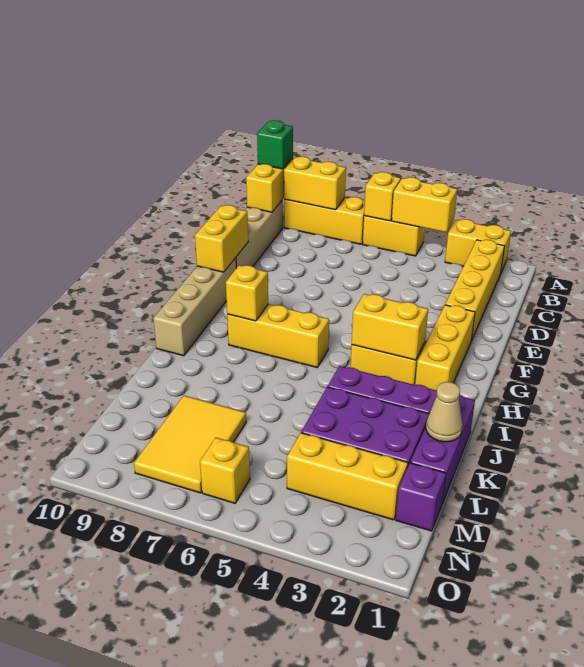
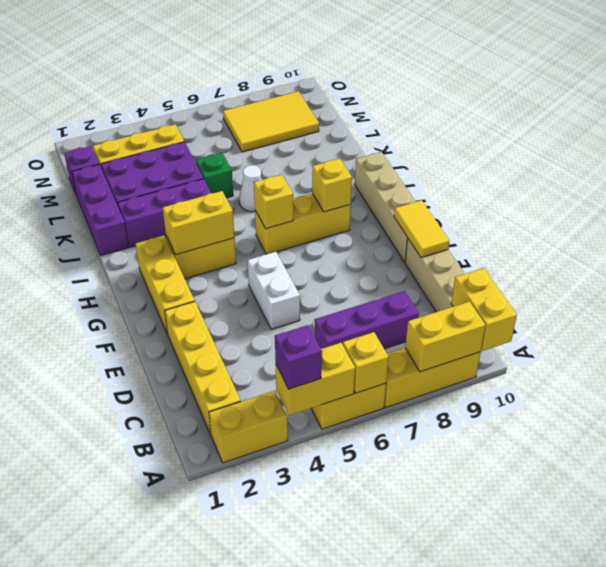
none -> purple 1x1 brick [275,325,322,389]
green 1x1 brick [257,120,293,169] -> green 1x1 brick moved to [196,153,233,198]
none -> purple 1x3 brick [315,291,419,349]
none -> white 1x2 brick [248,252,300,329]
yellow 1x2 brick [195,205,248,272] -> yellow 1x2 tile [394,200,449,258]
none -> white 1x1 cone [239,165,262,212]
tan 1x1 cone [426,382,463,442] -> none
yellow 2x3 tile [134,396,246,493] -> yellow 2x3 tile turned to [223,91,319,152]
yellow 1x1 brick [200,438,250,503] -> yellow 1x1 brick moved to [254,175,293,229]

